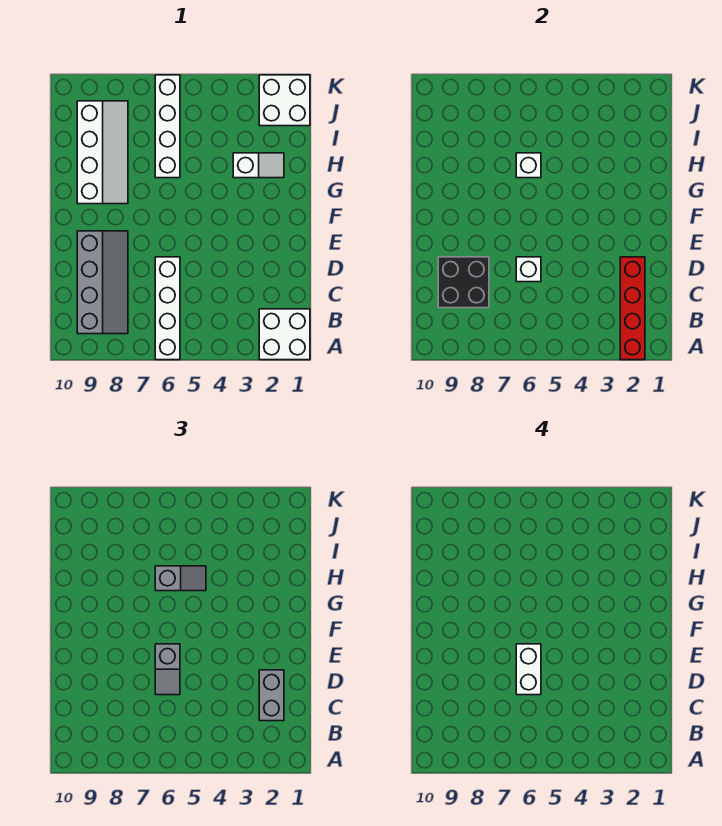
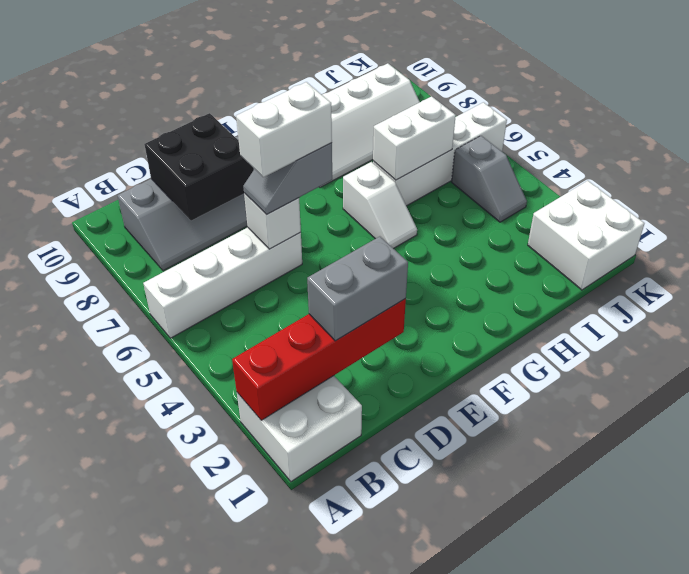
white 1x2 slope [233,153,284,178] -> white 1x2 slope moved to [343,162,417,249]
grey 1x2 slope [155,566,206,591] -> grey 1x2 slope moved to [452,136,527,222]
white 1x1 brick [516,153,541,178] -> white 1x2 brick [373,96,456,180]

